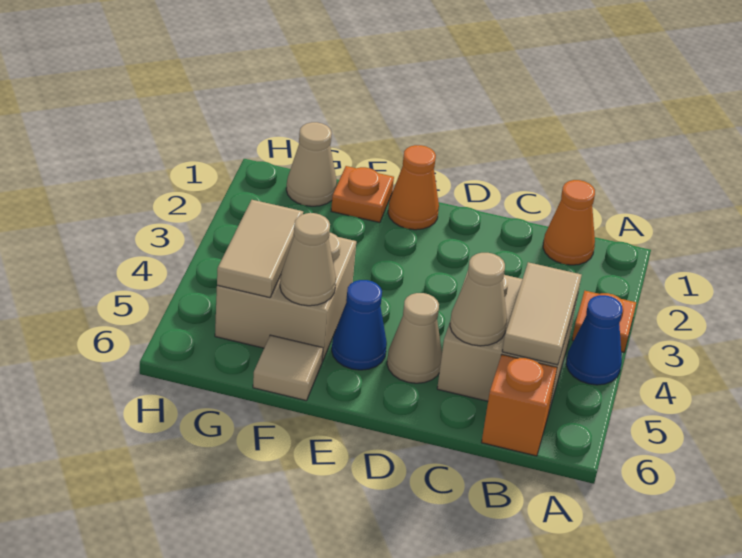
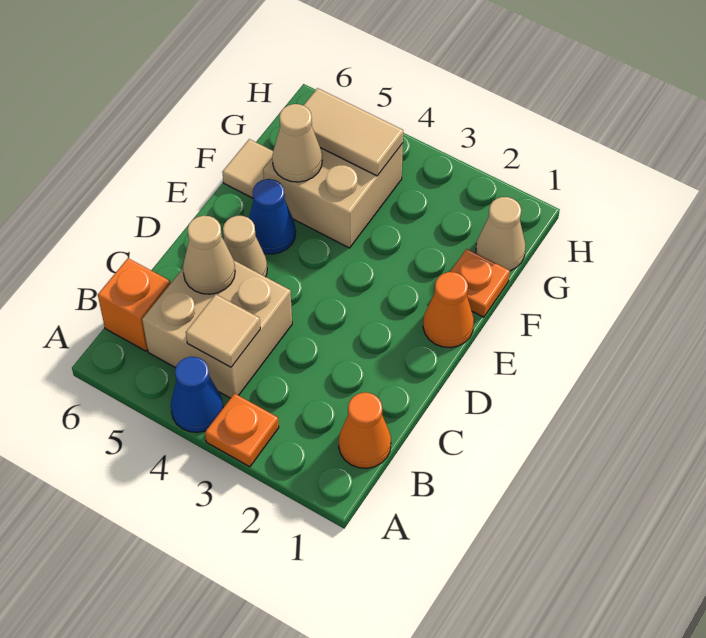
tan 1x2 tile [502,262,581,365] -> tan 1x1 tile [186,294,260,367]

